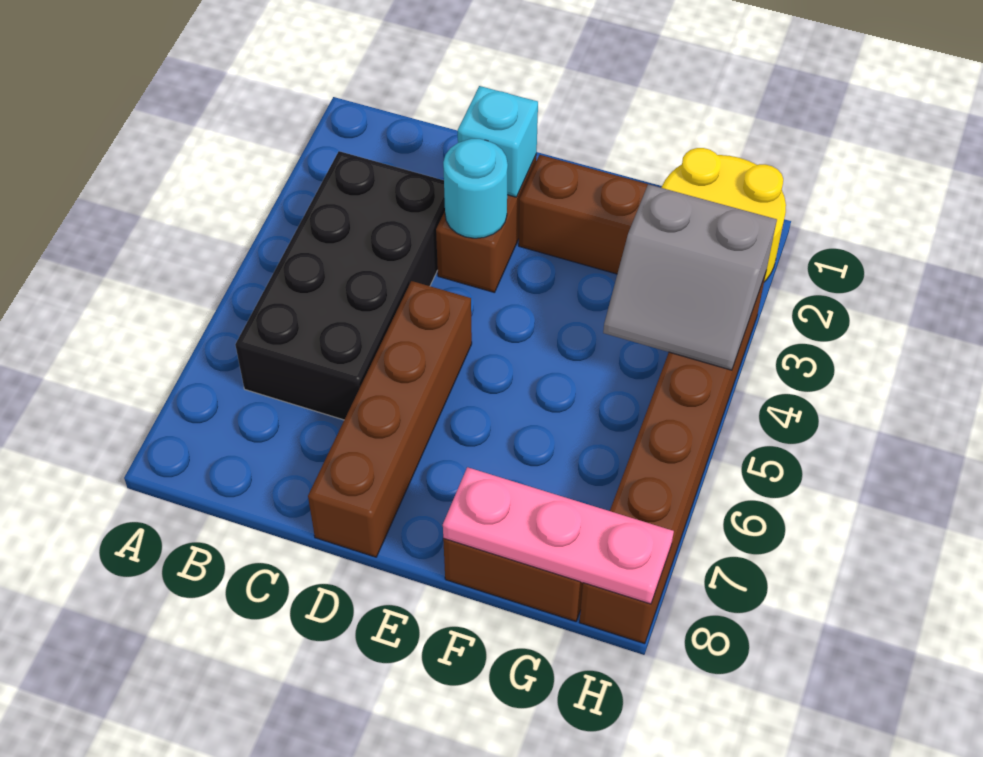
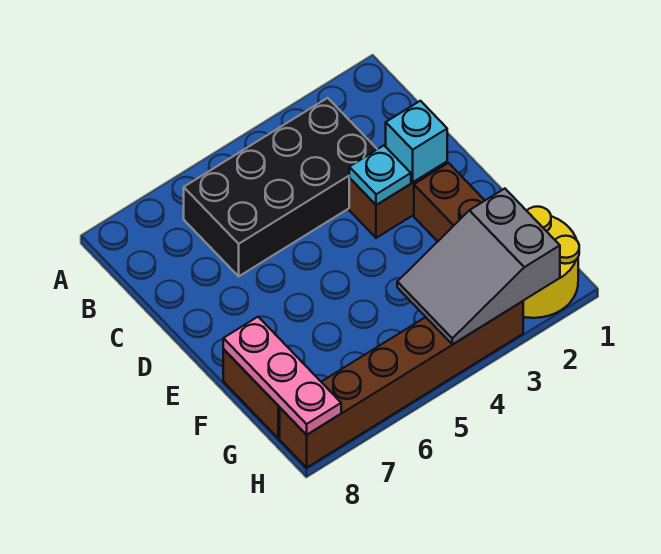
cyan 1x1 round brick [443,139,508,238] -> cyan 1x1 plate [349,146,411,205]
brown 1x4 brick [308,281,472,557] -> none
grey 2x2 slope [603,184,777,370] -> grey 2x3 slope [397,189,560,344]

